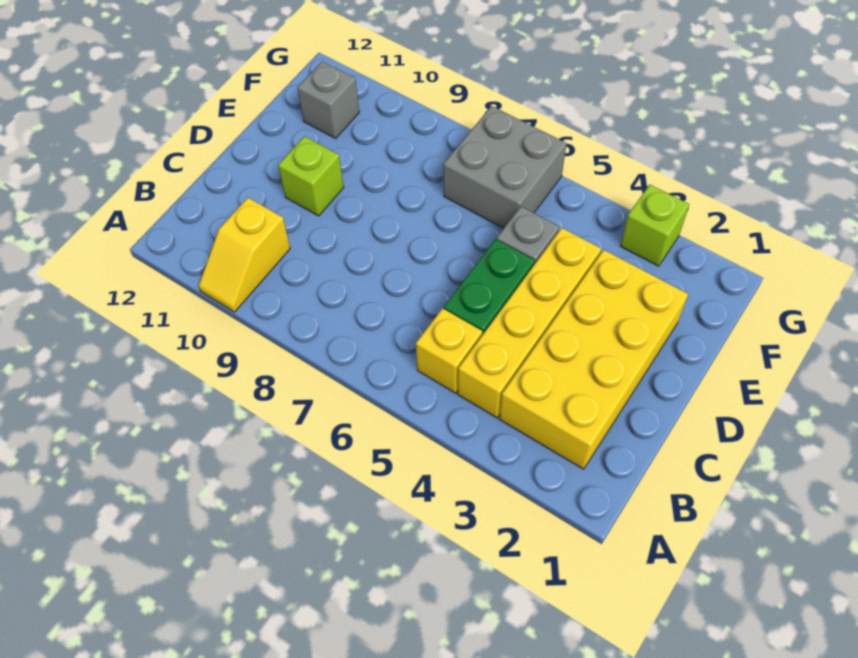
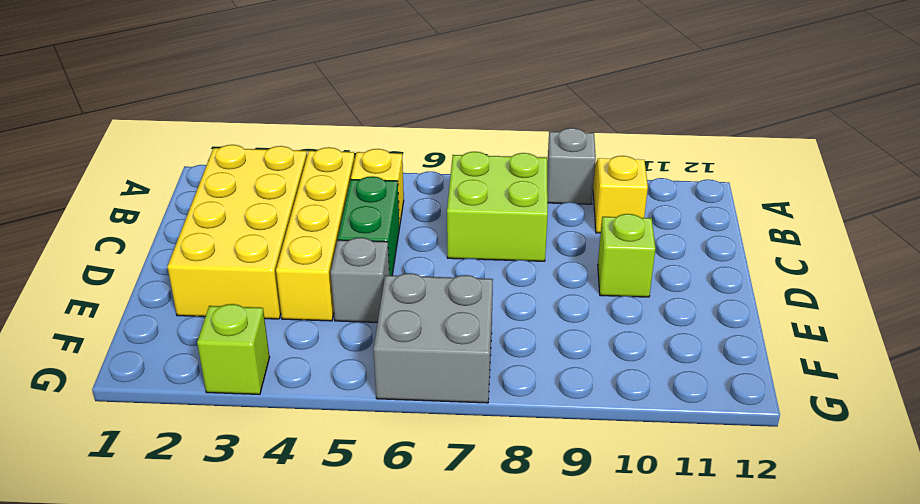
none -> lime 2x2 brick [447,152,548,261]
grey 1x1 brick [297,61,359,138] -> grey 1x1 brick moved to [547,128,596,204]

